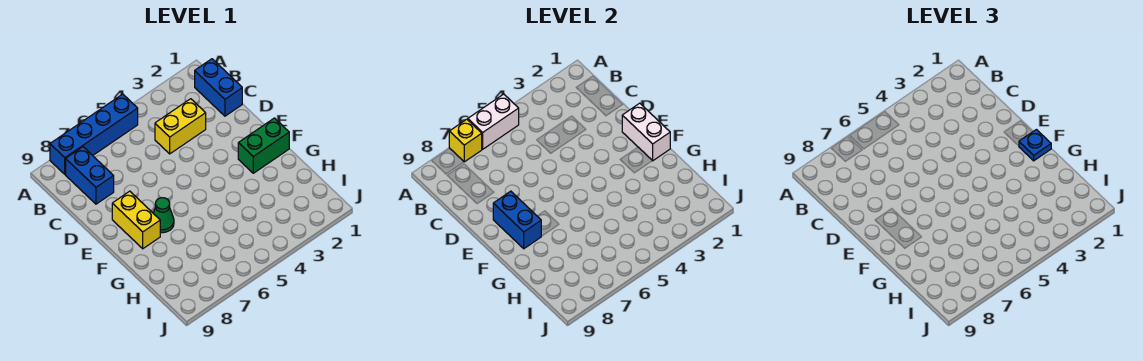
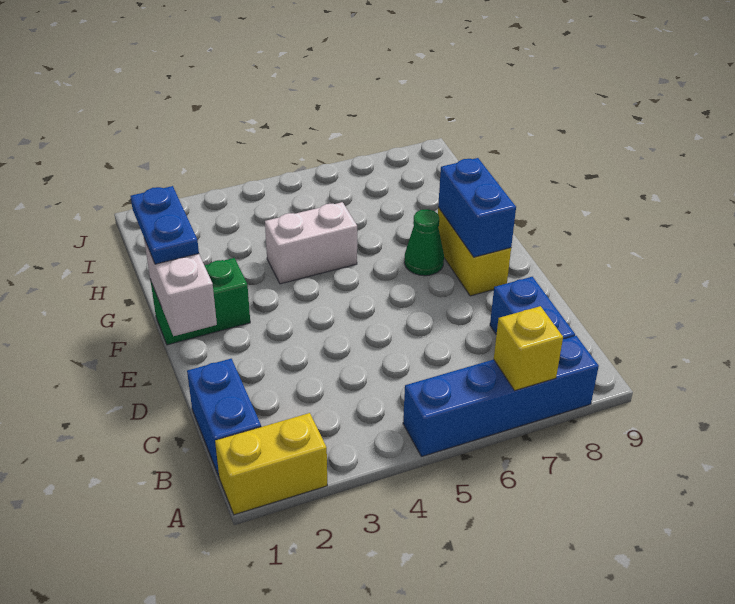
white 1x2 brick [468,94,519,149] -> white 1x2 brick moved to [265,202,357,284]
yellow 1x2 brick [155,99,206,154] -> yellow 1x2 brick moved to [215,413,327,515]
blue 1x1 plate [1019,130,1051,161] -> blue 1x2 plate [131,186,199,264]

